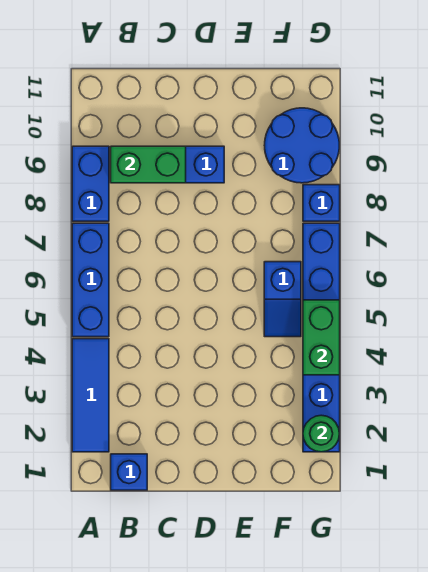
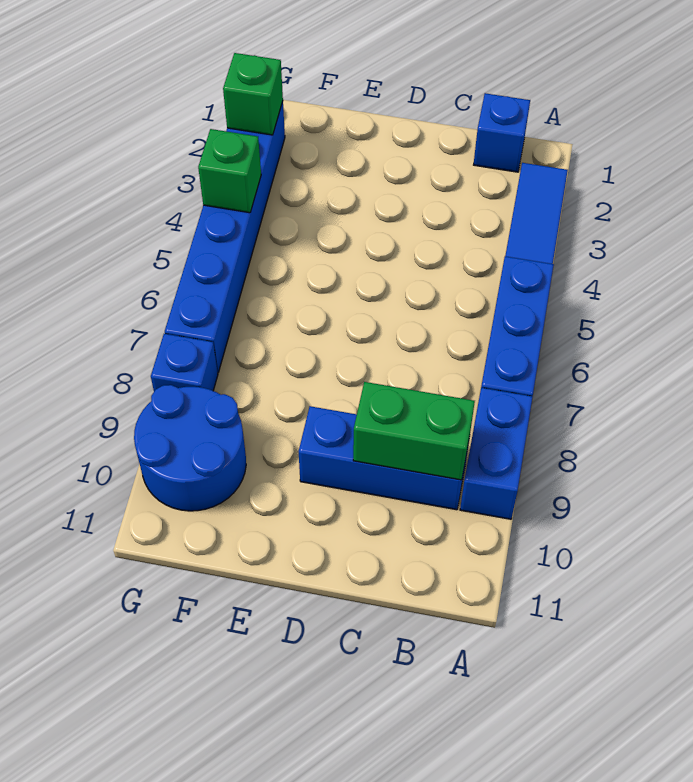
blue 1x2 slope [264,262,301,337] -> none
green 1x1 round brick [303,415,339,452] -> green 1x1 brick [223,53,283,135]
green 1x2 brick [303,300,340,375] -> green 1x1 brick [198,129,261,213]

